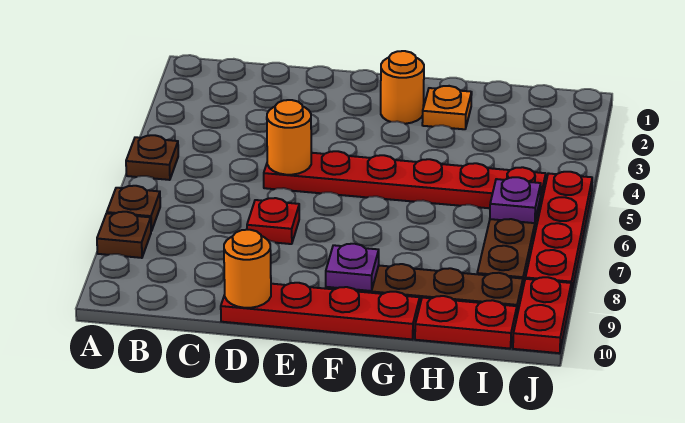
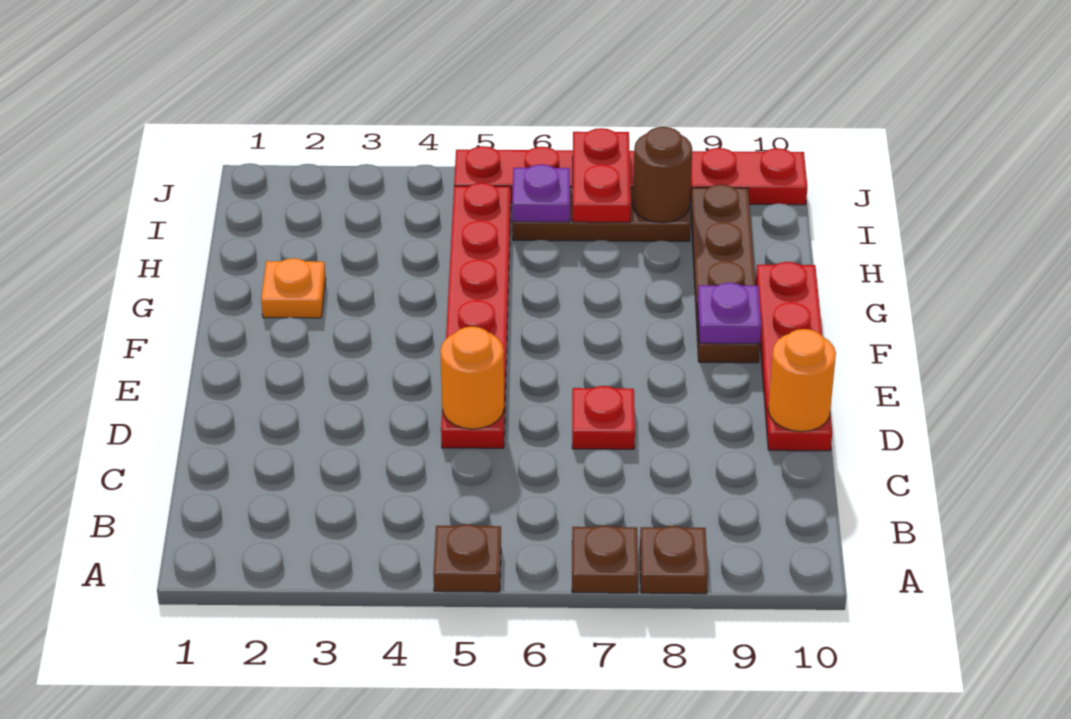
orange 1x1 round brick [381,51,424,124] -> none
red 1x2 plate [415,296,517,349] -> red 1x2 plate moved to [573,128,631,222]
none -> brown 1x1 round brick [633,127,692,223]

